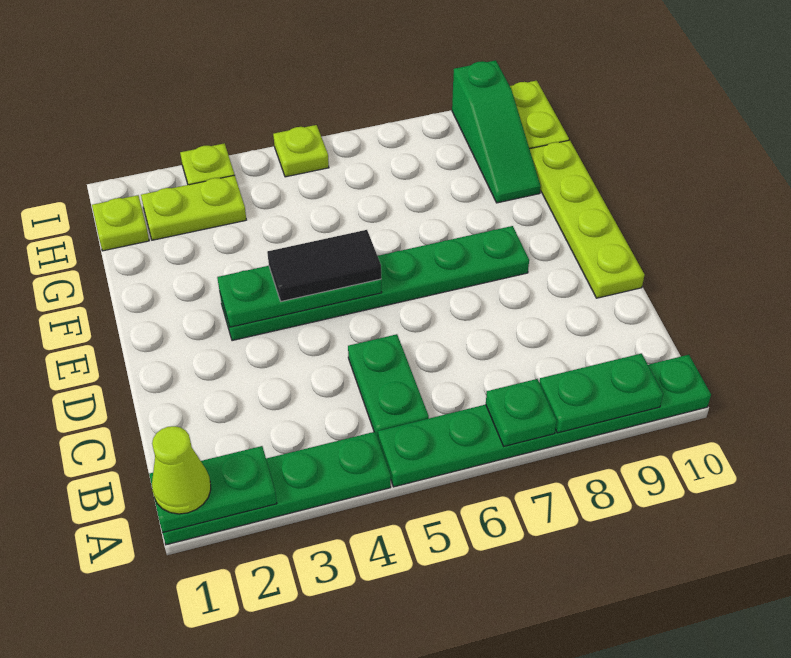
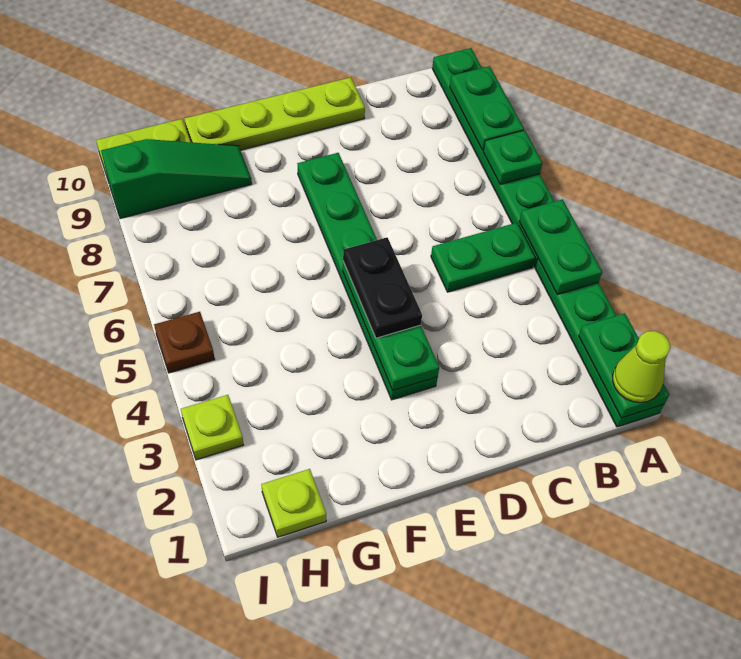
none -> green 1x2 plate [519,199,602,294]
black 1x2 tile [267,230,381,301] -> black 1x2 plate [343,237,422,338]
lime 1x2 plate [141,175,246,240] -> none
lime 1x1 plate [273,125,329,177] -> brown 1x1 plate [154,312,215,373]

